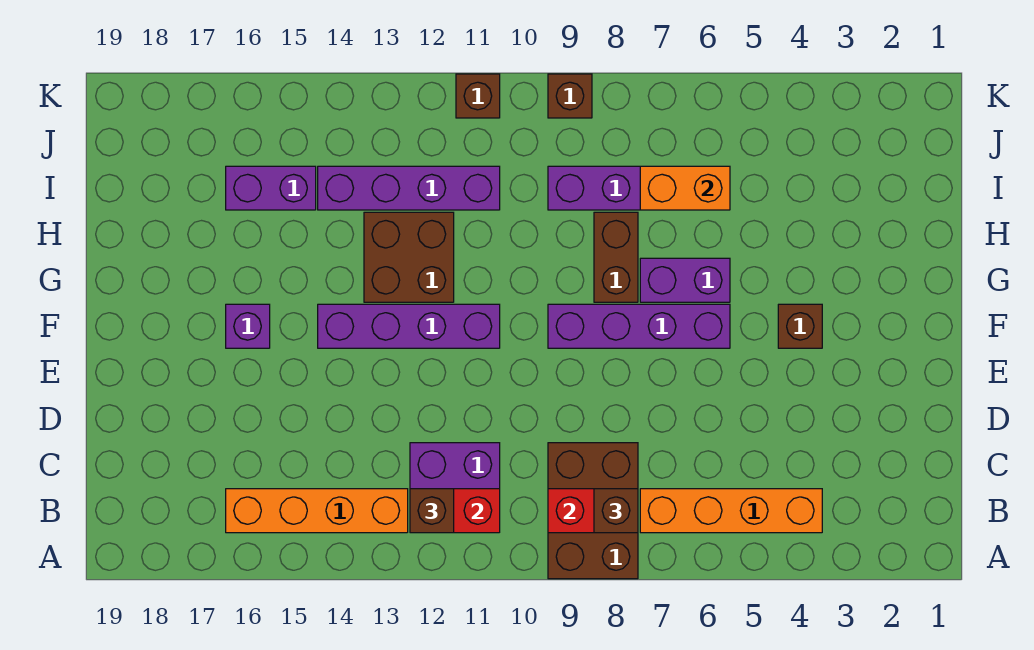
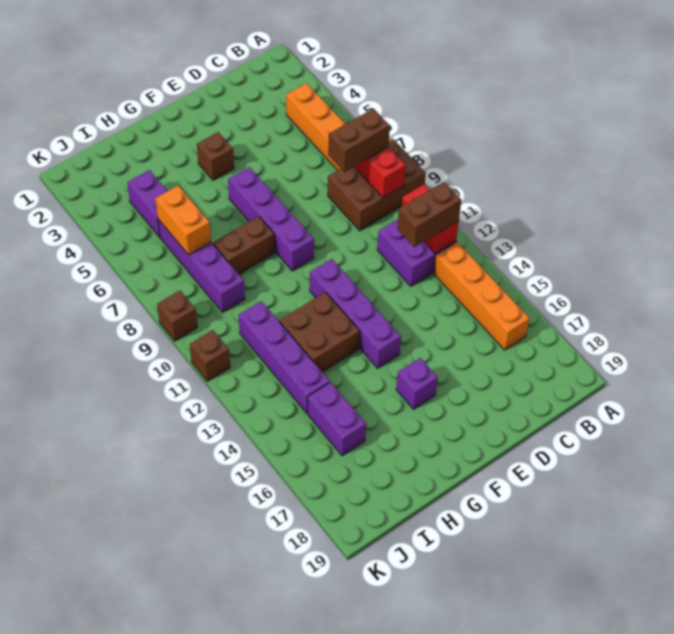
brown 1x1 brick [594,489,638,533] -> brown 1x2 brick [328,109,390,172]
brown 1x1 brick [410,489,454,533] -> brown 1x2 brick [397,182,461,247]
purple 1x2 brick [640,258,730,302] -> purple 1x2 brick moved to [127,170,167,237]

